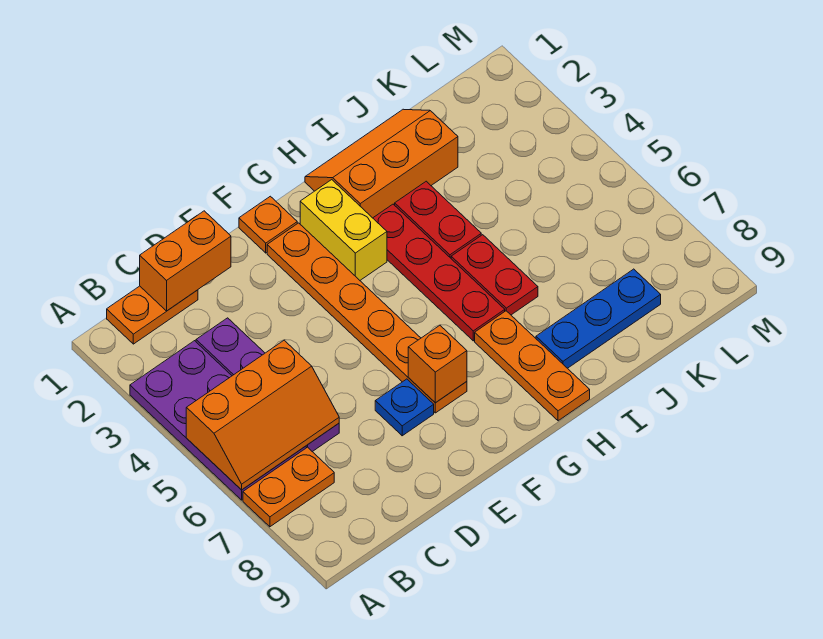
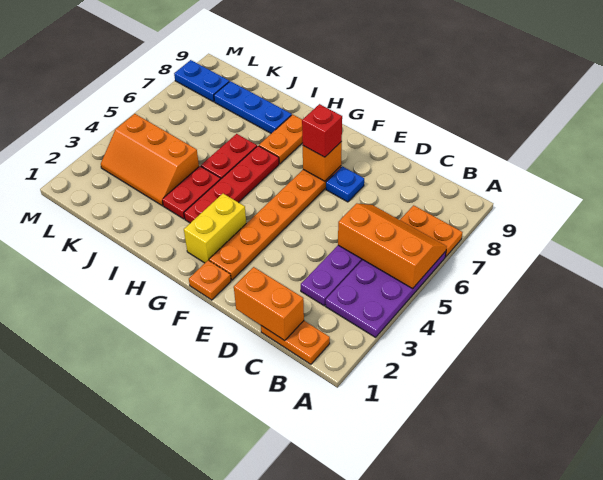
none -> red 1x1 brick [302,104,342,157]
orange 2x3 slope [305,109,458,218] -> orange 2x3 slope moved to [101,114,199,206]
orange 1x3 plate [475,311,590,421] -> orange 1x2 plate [259,114,303,164]
none -> blue 1x2 plate [174,60,229,102]

